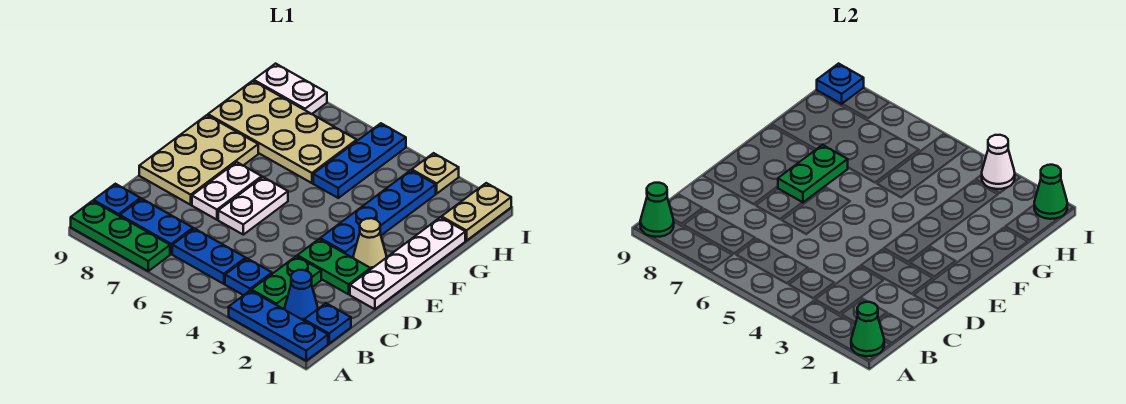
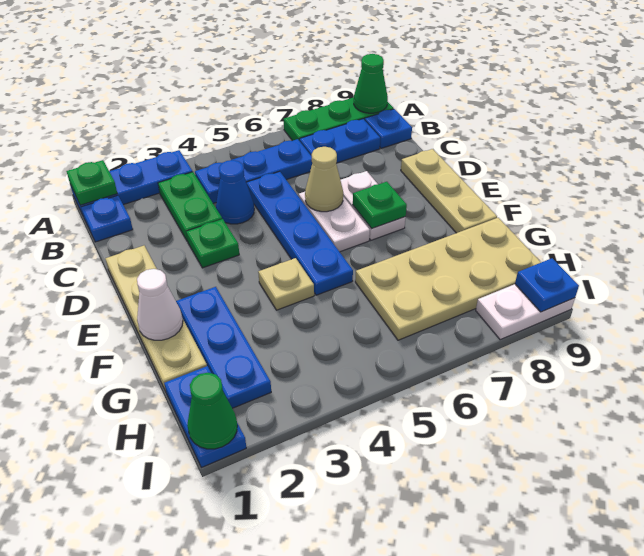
green 1x1 cone [851,302,884,356] -> green 1x1 plate [66,160,117,205]
blue 1x1 cone [285,270,318,320] -> blue 1x1 cone moved to [216,160,254,224]
white 1x4 plate [350,217,465,309] -> tan 1x4 plate [105,246,207,391]
green 1x2 plate [297,239,370,294] -> green 1x1 plate [186,219,239,268]
tan 2x3 plate [139,115,258,205] -> tan 1x3 plate [401,149,497,233]
tan 1x1 cone [353,218,386,270] -> tan 1x1 cone moved to [305,147,343,212]
blue 1x4 plate [320,170,436,257] -> blue 1x4 plate moved to [246,171,353,295]
green 1x2 plate [778,145,848,203] -> green 1x1 plate [353,182,407,228]
blue 1x3 plate [313,123,406,198] -> blue 1x3 plate moved to [176,287,271,408]
tan 1x2 plate [441,183,511,241] -> blue 1x2 plate [164,366,246,468]
tan 1x1 plate [412,153,459,193] -> tan 1x1 plate moved to [258,258,314,310]
white 1x1 cone [982,135,1015,189] -> white 1x1 cone moved to [137,269,183,340]

